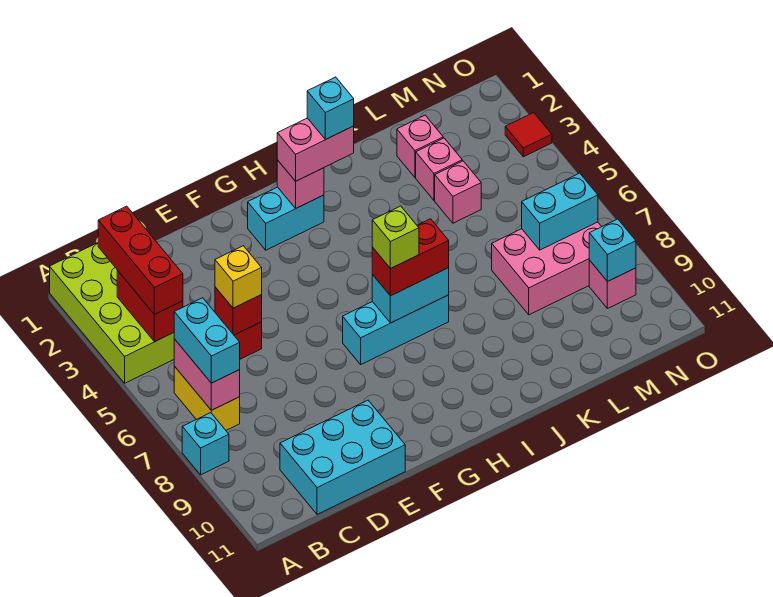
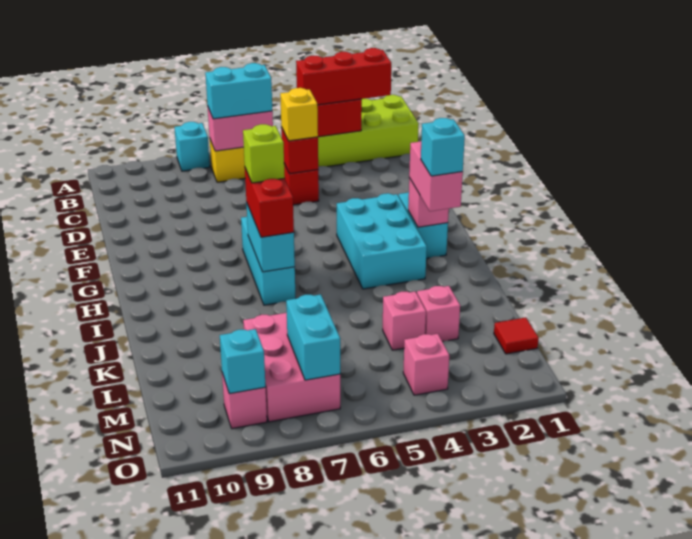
cyan 2x3 brick [280,400,405,514] -> cyan 2x3 brick moved to [337,193,427,289]
pink 1x1 brick [397,115,443,177] -> pink 1x1 brick moved to [403,334,449,395]
red 1x1 tile [505,113,552,157] -> red 1x1 tile moved to [494,318,539,354]

